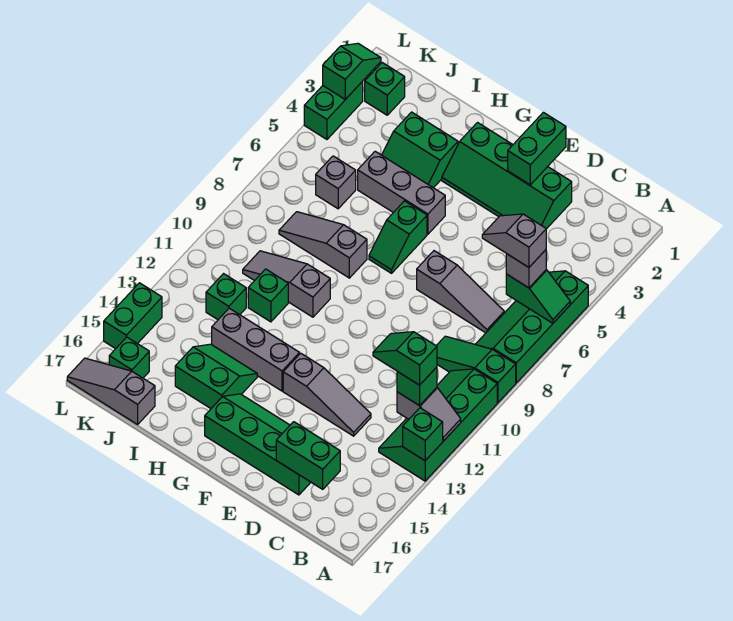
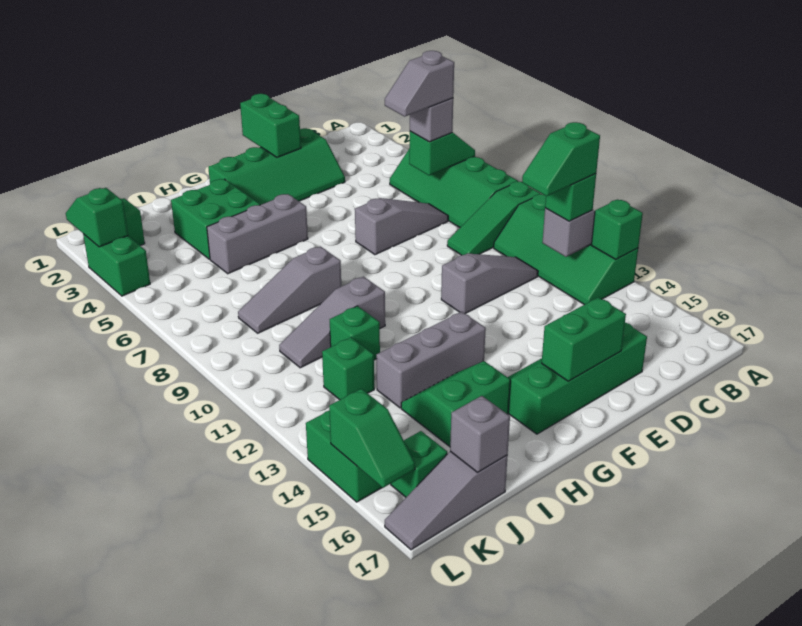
green 1x2 brick [276,422,340,489] -> green 1x2 brick moved to [542,297,626,381]
grey 1x3 slope [283,353,371,436] -> grey 1x3 slope moved to [441,253,538,314]
green 1x2 slope [369,201,427,273] -> green 1x2 slope moved to [329,389,415,488]
green 2x2 slope [382,112,458,188] -> green 2x2 brick [171,179,260,259]
grey 1x1 brick [316,156,356,209] -> grey 1x1 brick moved to [450,396,510,472]

